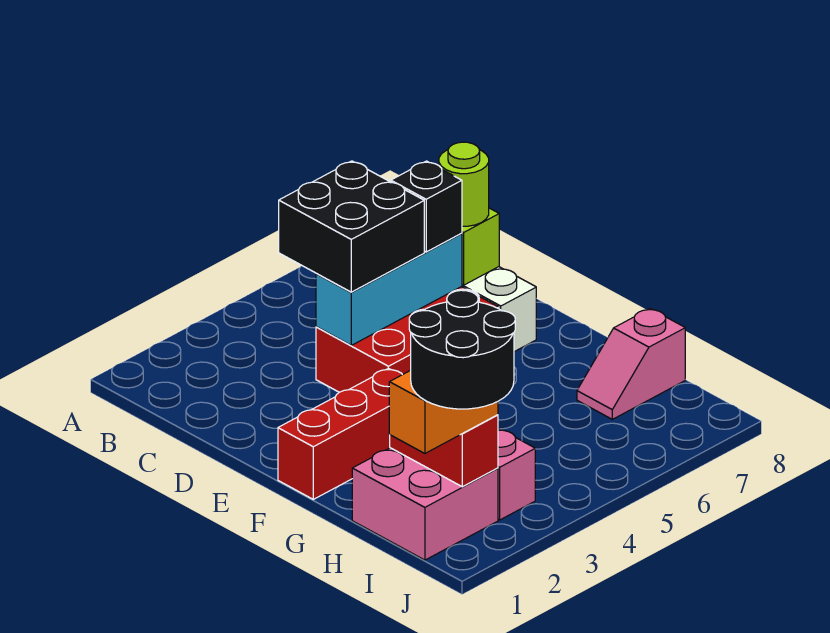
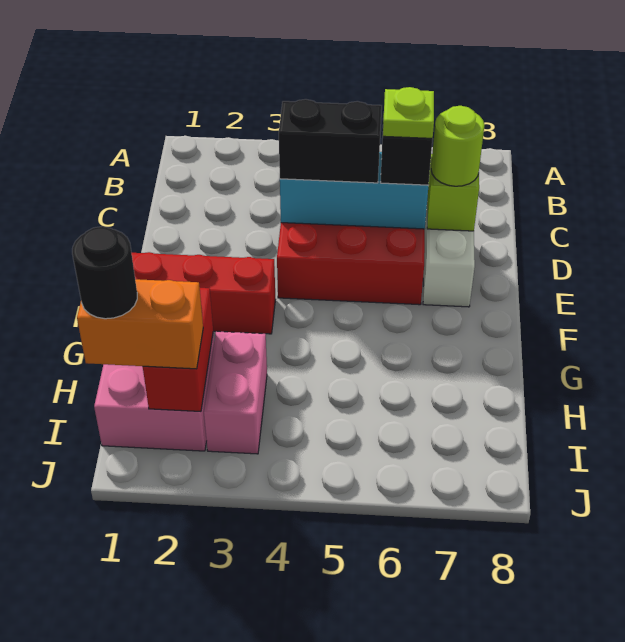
black 2x2 brick [279,161,424,292] -> black 1x2 brick [279,99,382,183]
none -> lime 1x1 plate [383,87,434,138]
pink 1x2 slope [577,309,685,419] -> none
black 2x2 round brick [409,290,515,409] -> black 1x1 round brick [72,226,137,319]

